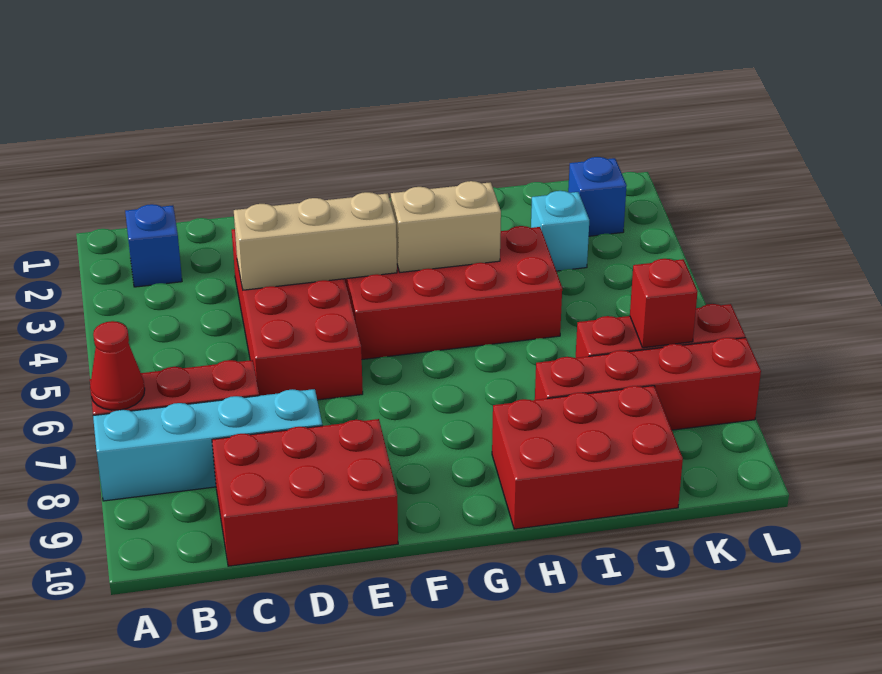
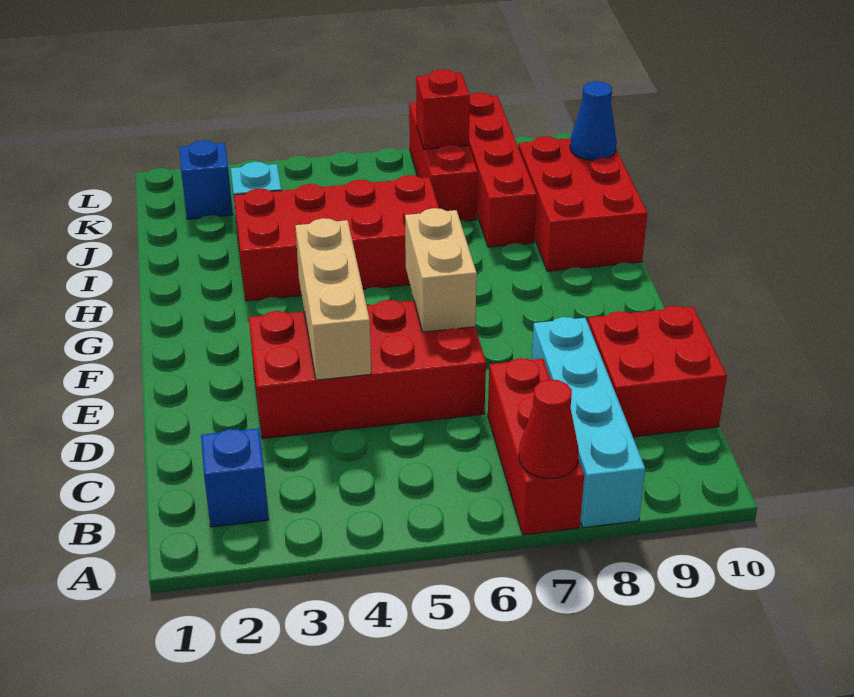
red 2x3 brick [212,419,398,566] -> red 2x2 brick [588,306,727,437]
red 2x4 brick [345,226,562,359] -> red 2x4 brick turned to [234,175,439,301]
tan 1x2 brick [391,181,501,272] -> tan 1x2 brick moved to [405,208,477,332]
none -> blue 1x1 cone [570,81,617,160]

